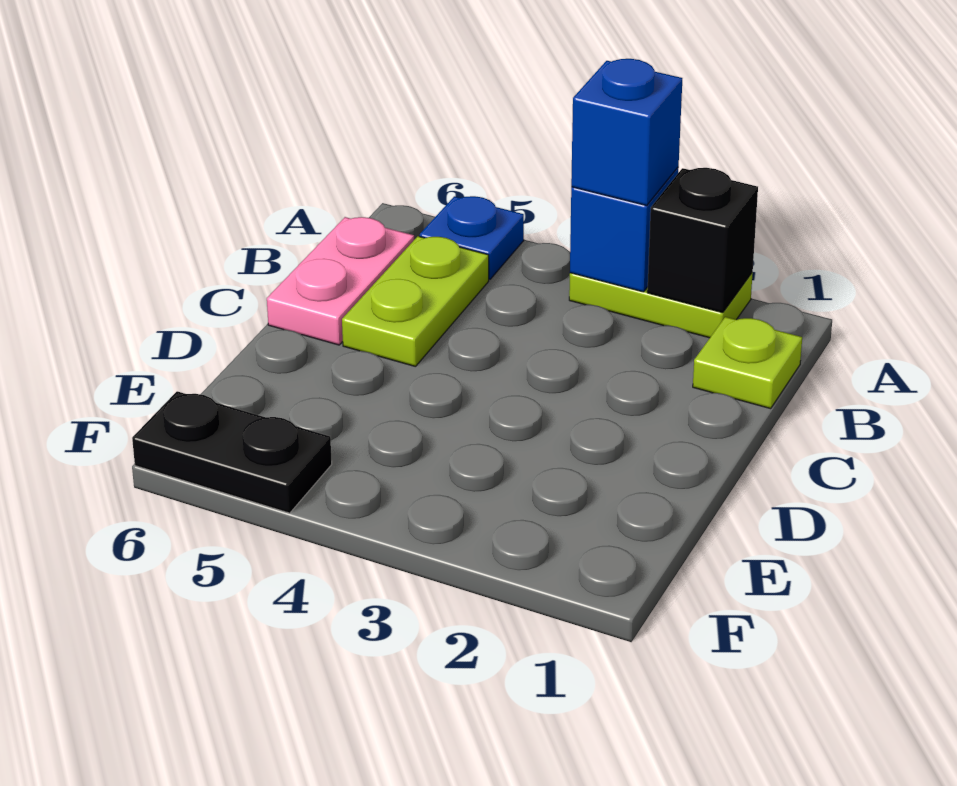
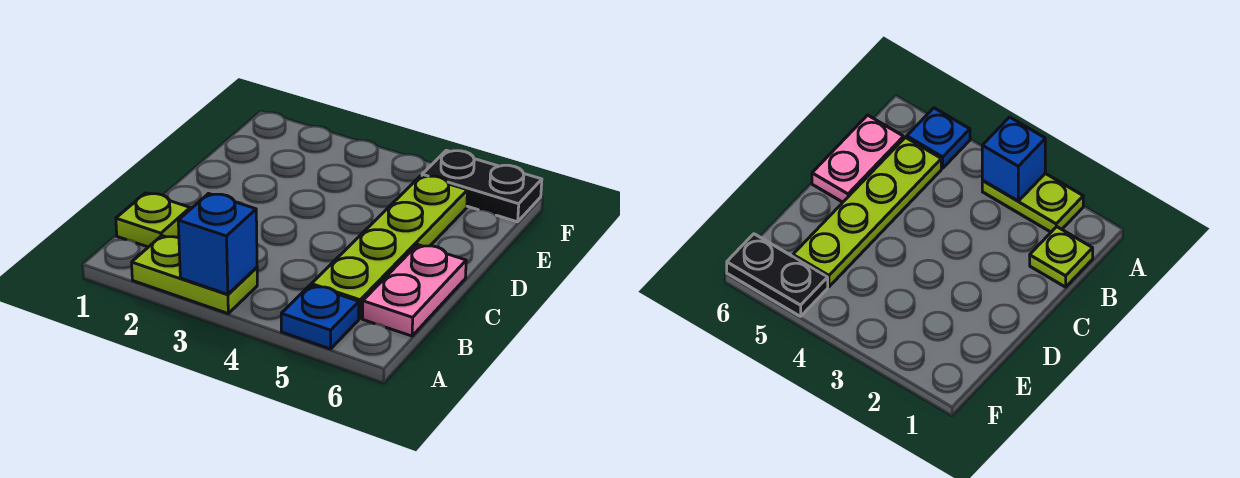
black 1x1 brick [647,168,758,313] -> none
blue 1x1 brick [571,59,682,206] -> none
lime 1x2 plate [342,236,489,367] -> lime 1x4 plate [311,176,467,318]

